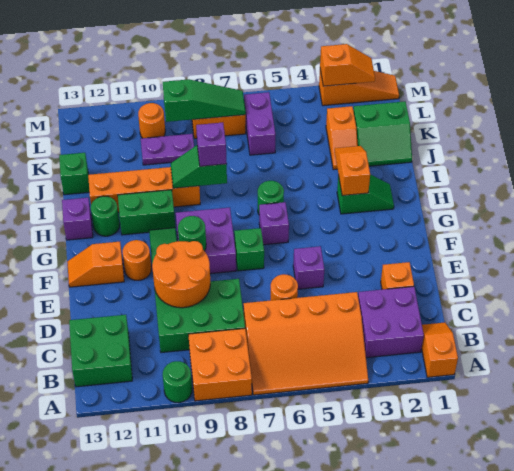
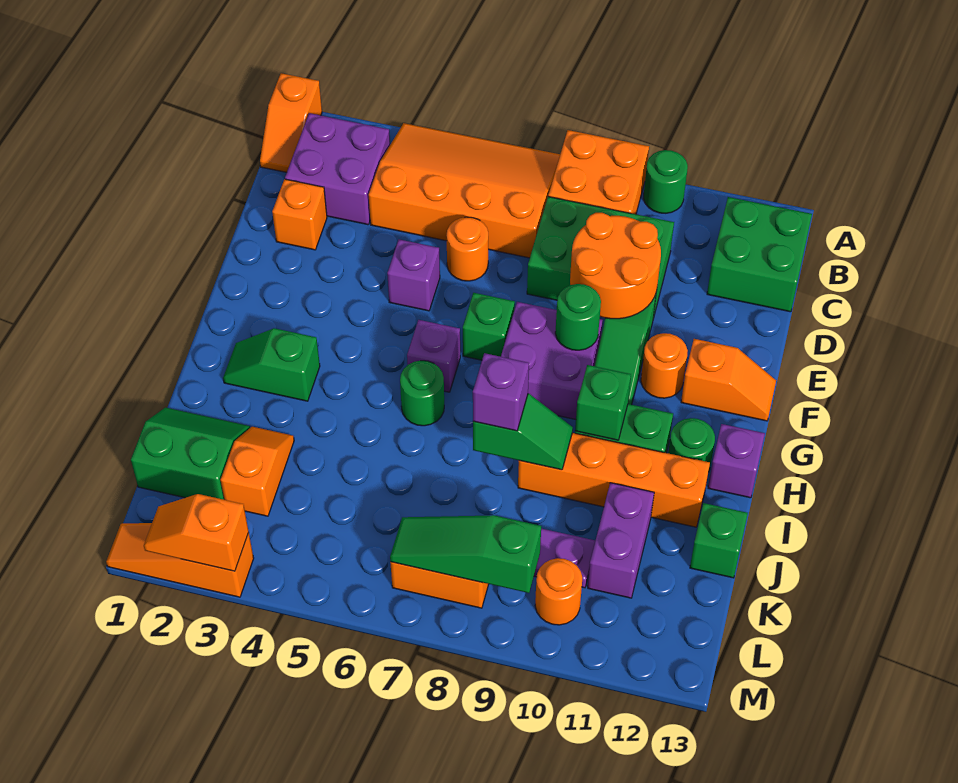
orange 1x2 slope [335,146,370,196] -> none
none -> green 1x1 brick [575,365,631,440]
purple 1x2 brick [244,92,276,155] -> purple 1x2 brick moved to [588,483,654,598]

